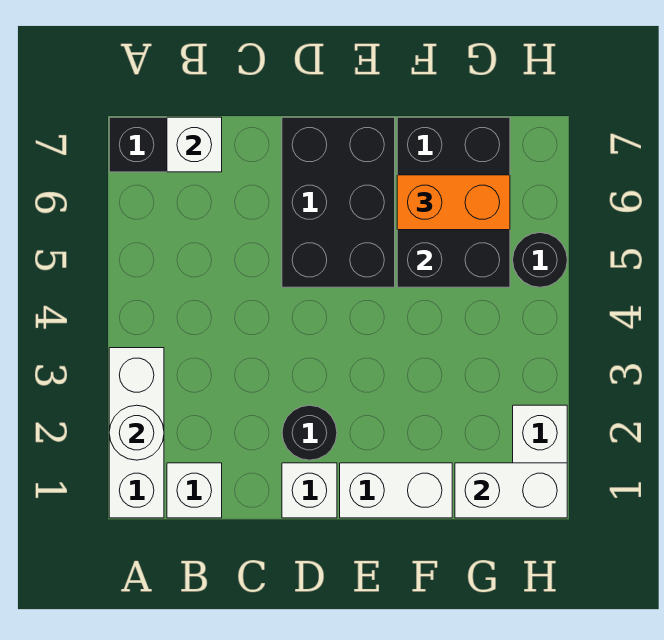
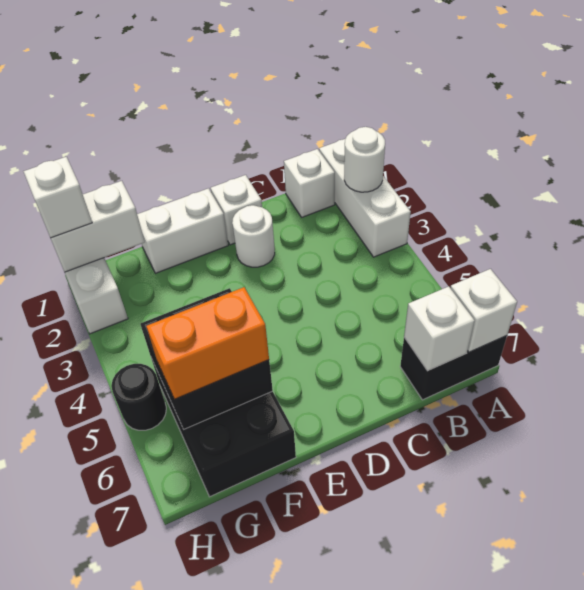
none -> white 1x1 brick [451,269,517,352]
black 1x1 round brick [282,405,337,460] -> white 1x1 round brick [232,205,275,267]
black 2x3 brick [282,117,395,287] -> none
none -> white 1x1 brick [23,157,92,238]

